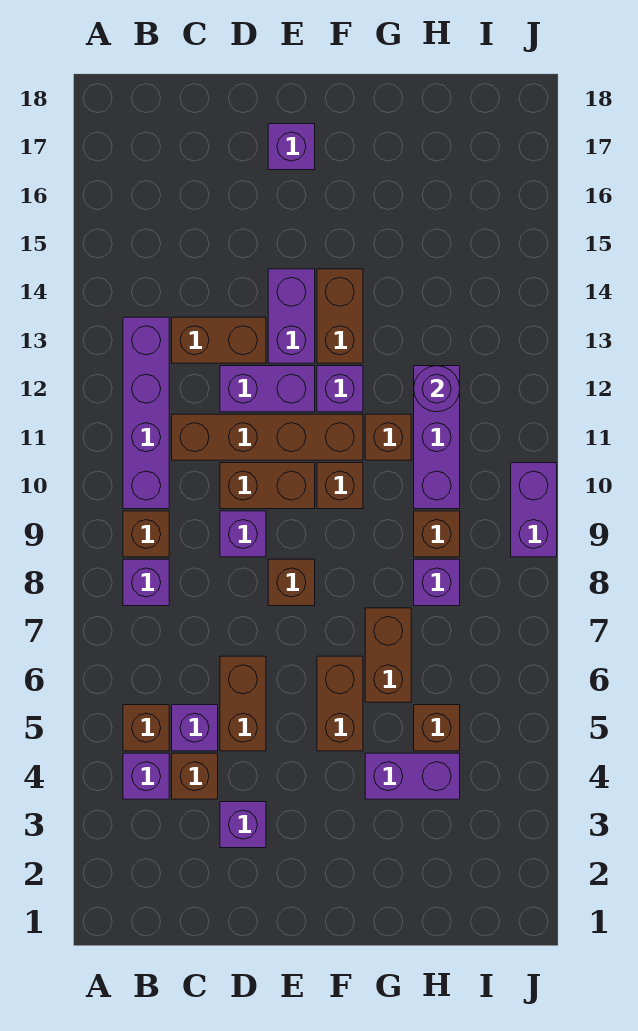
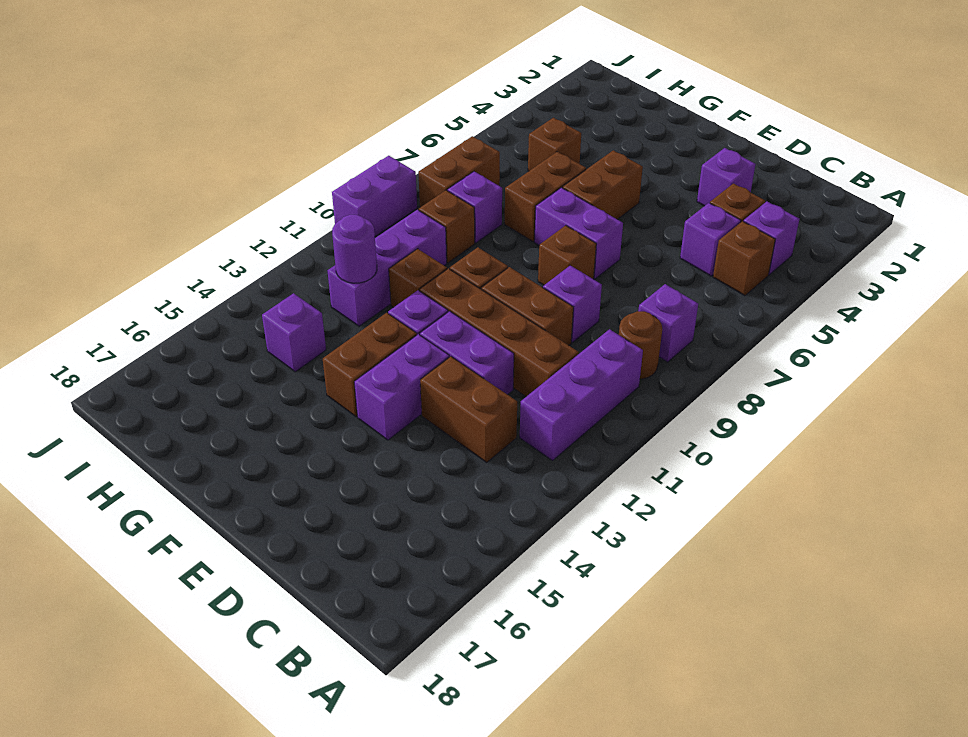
brown 1x1 brick [123,511,169,557] -> brown 1x1 round brick [619,311,662,379]
purple 1x4 brick [123,317,169,509] -> purple 1x3 brick [520,329,643,461]
brown 1x2 brick [220,656,266,751] -> brown 1x2 brick moved to [418,136,500,207]
purple 1x1 brick [268,124,315,170] -> purple 1x1 brick moved to [262,293,326,372]
purple 1x2 brick [365,753,460,799] -> purple 1x2 brick moved to [534,188,623,279]

